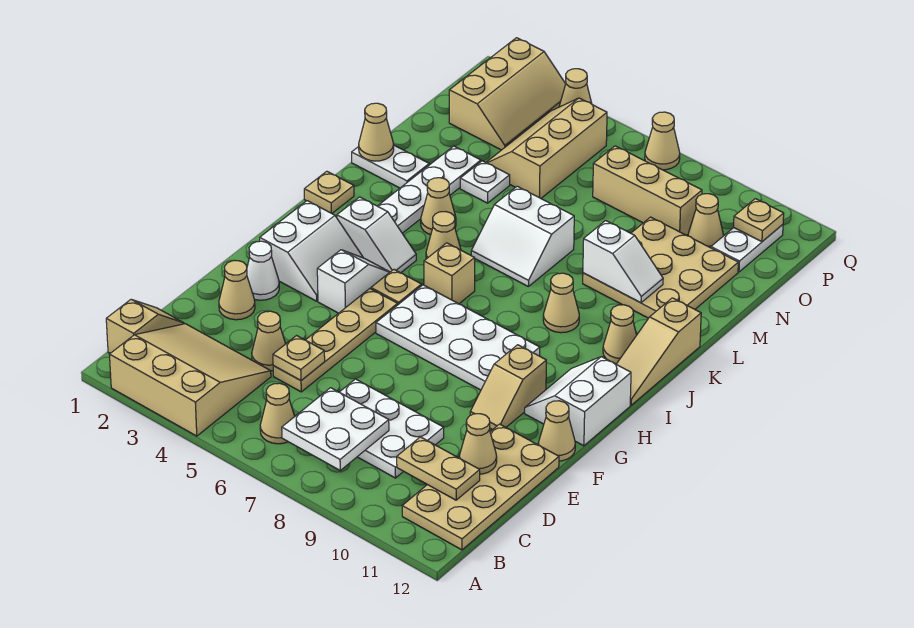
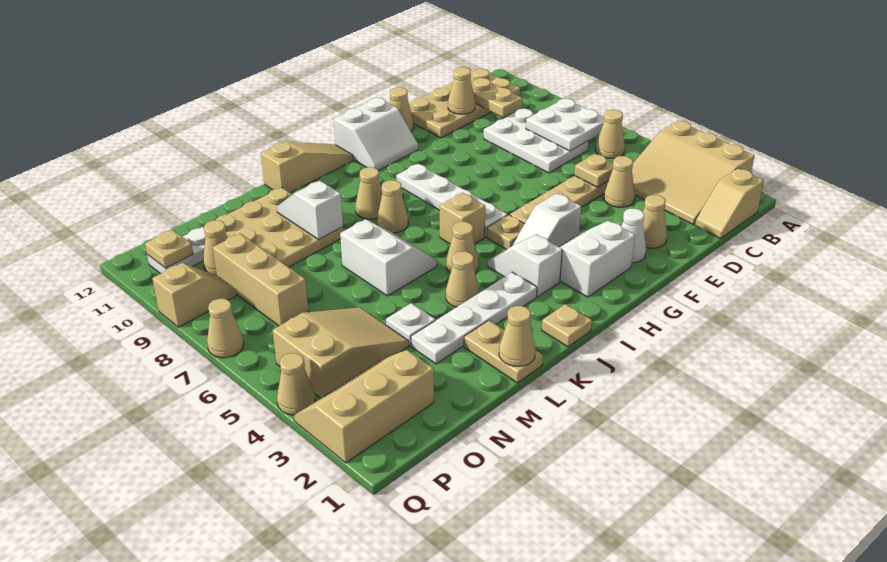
tan 1x2 slope [470,345,546,430] -> tan 1x2 slope moved to [152,263,236,327]
white 2x4 plate [376,285,540,390] -> white 1x4 plate [396,164,508,237]
tan 1x1 cone [603,305,637,364] -> tan 1x1 cone moved to [377,180,408,233]
white 1x2 plate [352,145,429,188] -> tan 1x2 plate [464,320,543,383]
tan 2x3 slope [486,98,607,198] -> tan 2x3 slope turned to [273,308,409,398]

